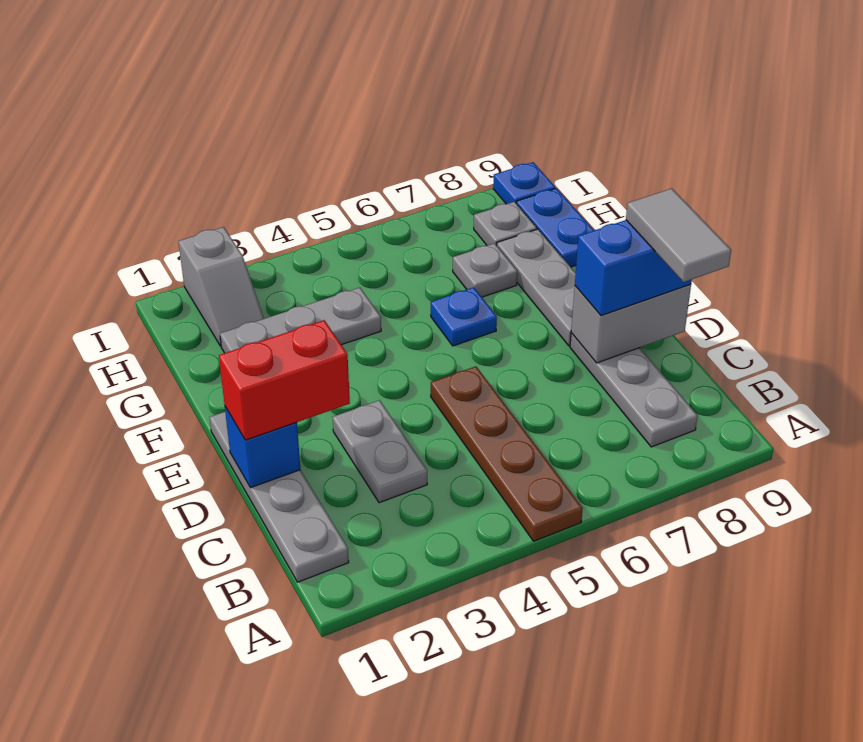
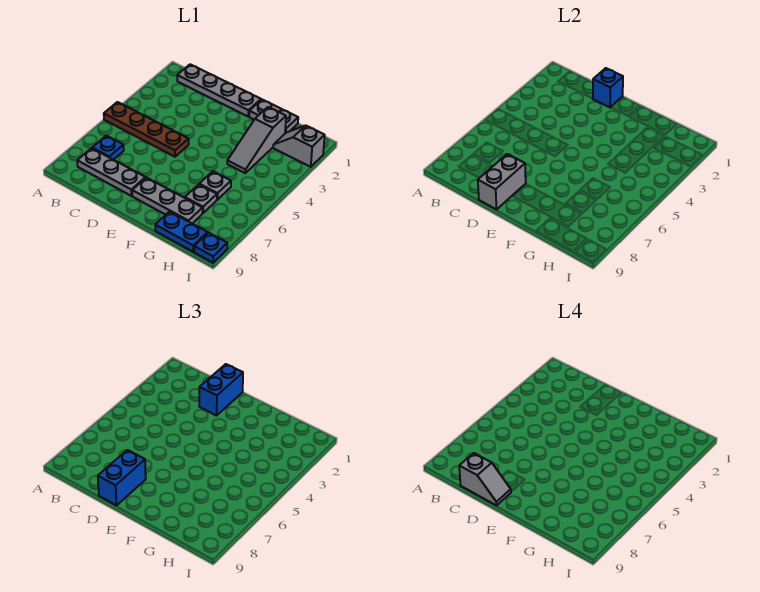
grey 1x2 plate [332,400,427,503] -> grey 1x2 plate moved to [249,100,298,133]
grey 1x2 tile [626,188,731,282] -> grey 1x2 slope [459,453,511,505]
red 1x2 brick [219,320,350,440] -> blue 1x2 brick [199,364,243,416]
blue 1x1 plate [431,287,497,346] -> blue 1x1 plate moved to [92,136,124,160]
grey 1x3 plate [220,288,381,353] -> grey 1x3 slope [227,107,286,173]
grey 1x1 plate [474,202,537,246] -> grey 1x1 plate moved to [199,171,231,200]

